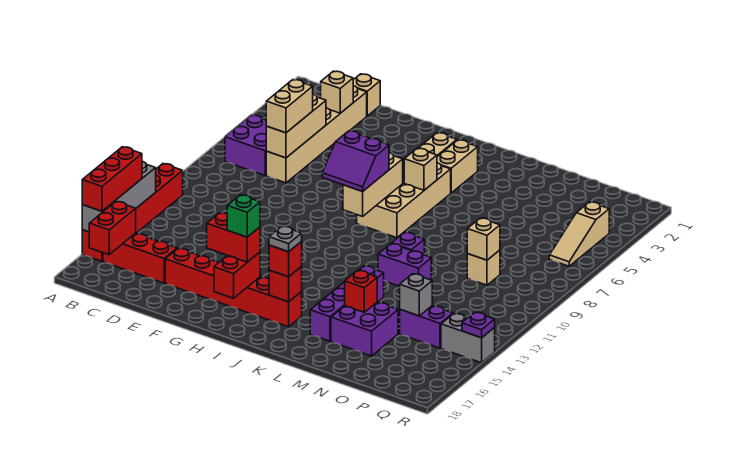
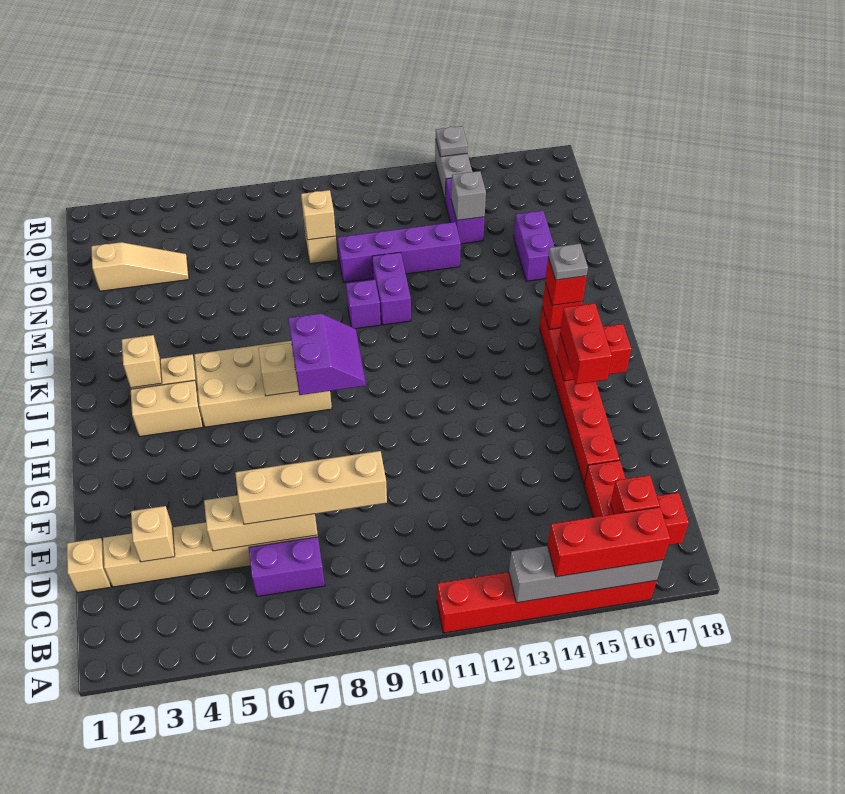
purple 2x2 brick [225,115,266,175] -> purple 1x2 brick [249,537,325,597]
tan 1x2 brick [266,80,313,133] -> tan 1x4 brick [235,451,387,524]
green 1x1 brick [227,195,260,237] -> none
tan 1x1 brick [404,148,437,190] -> tan 1x1 brick moved to [122,335,162,388]
purple 1x4 brick [310,266,384,341] -> purple 1x4 brick moved to [338,222,461,282]
purple 2x2 brick [331,302,398,356] -> purple 1x2 brick [514,211,555,281]
red 1x1 brick [345,270,377,312] -> red 1x1 brick moved to [610,475,660,514]
tan 1x3 slope [549,202,609,266] -> tan 1x3 slope moved to [91,242,189,291]
purple 1x1 plate [462,312,495,338] -> grey 1x1 plate [436,126,468,157]

